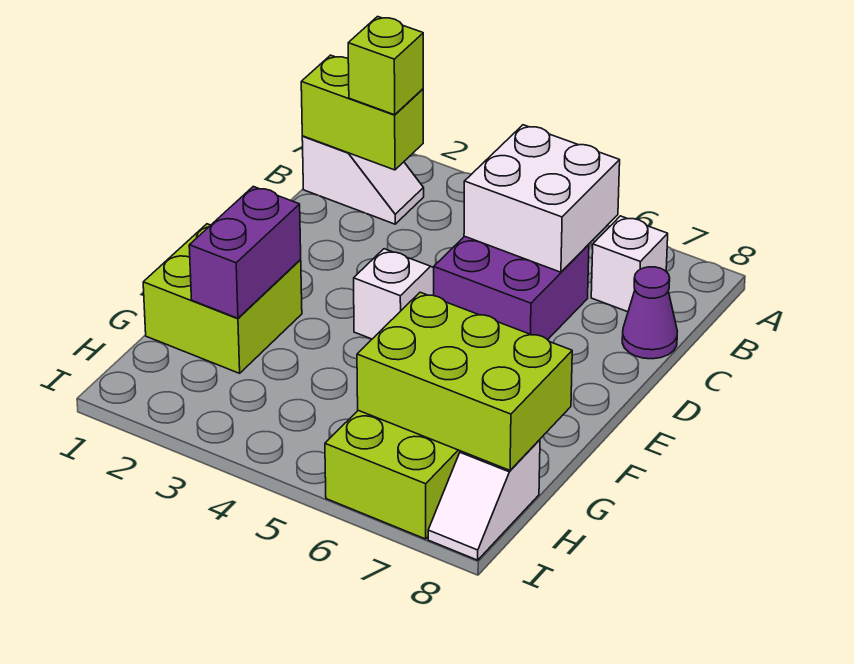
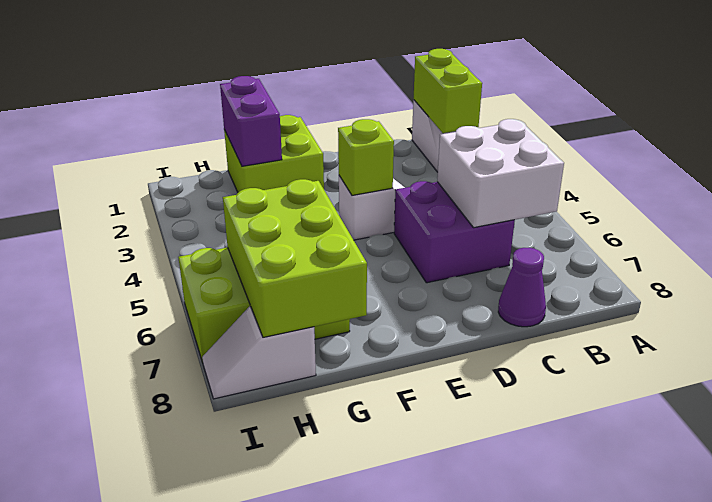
lime 1x1 brick [348,17,423,115] -> lime 1x1 brick moved to [338,119,394,195]
white 1x1 brick [591,216,668,312] -> none
purple 1x2 brick [189,186,301,318] -> purple 1x2 brick turned to [220,76,282,166]

